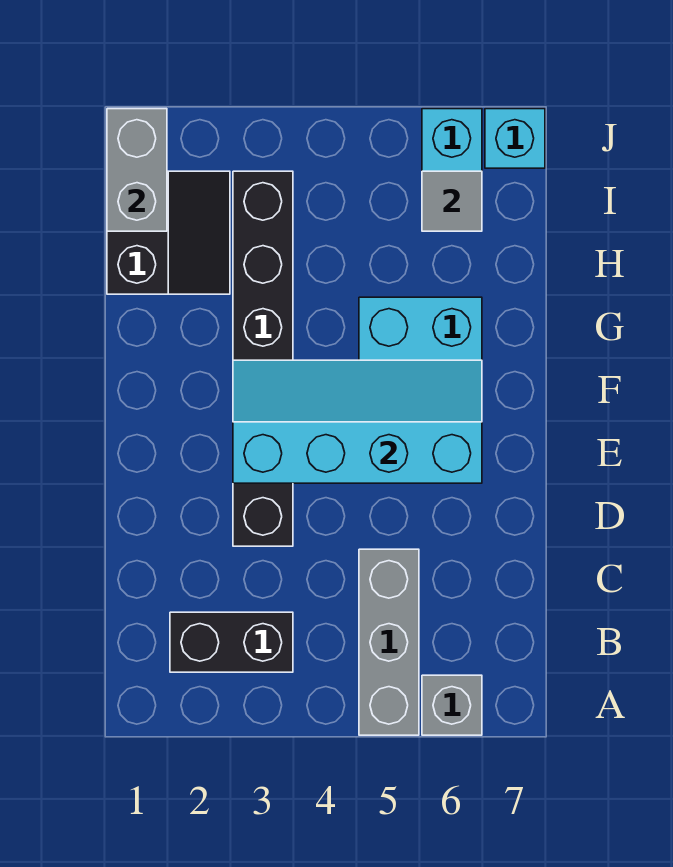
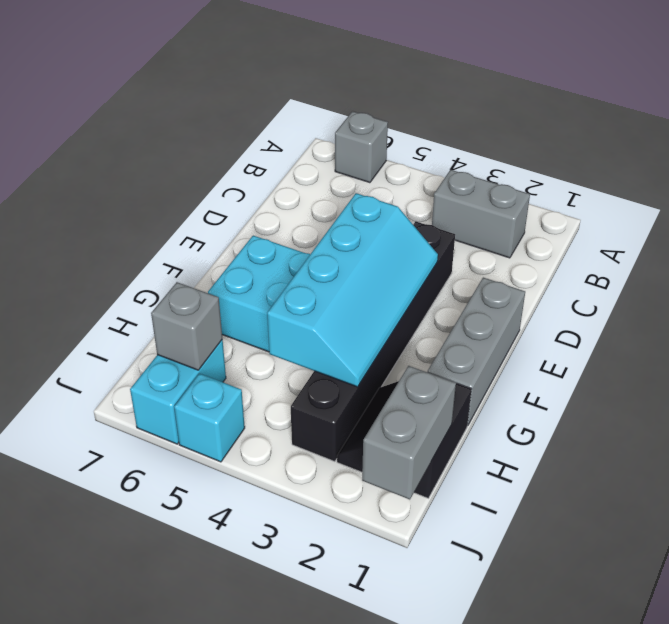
grey 1x3 brick [359,549,419,735] -> grey 1x3 brick moved to [427,278,525,426]
black 1x2 brick [170,612,293,672] -> grey 1x2 brick [432,170,530,258]
cyan 2x4 slope [233,360,482,483] -> cyan 2x4 slope turned to [267,193,438,387]
grey 1x1 tile [422,171,482,231] -> grey 1x1 brick [151,282,222,370]
cyan 1x1 brick [485,109,545,168] -> cyan 1x1 brick moved to [174,373,245,462]

